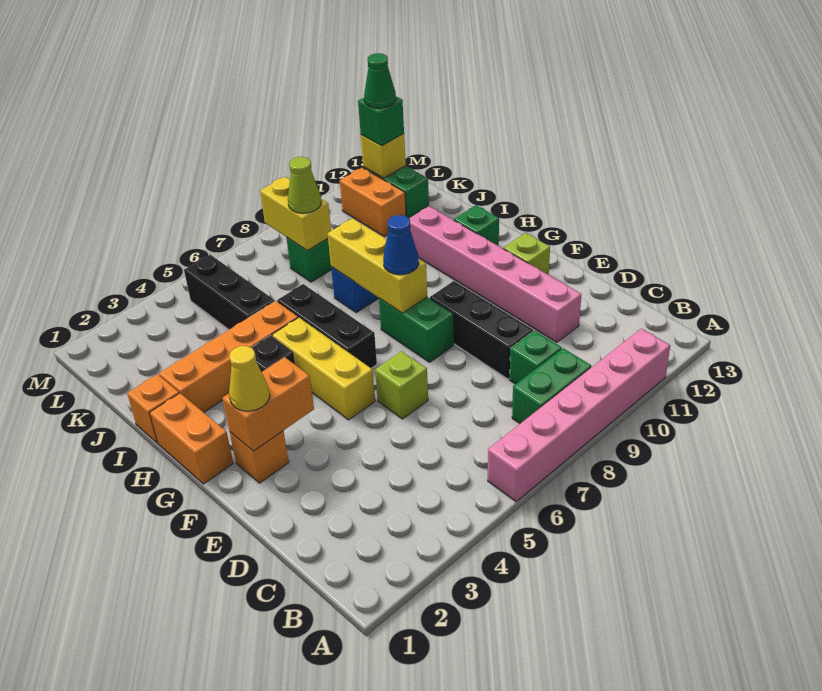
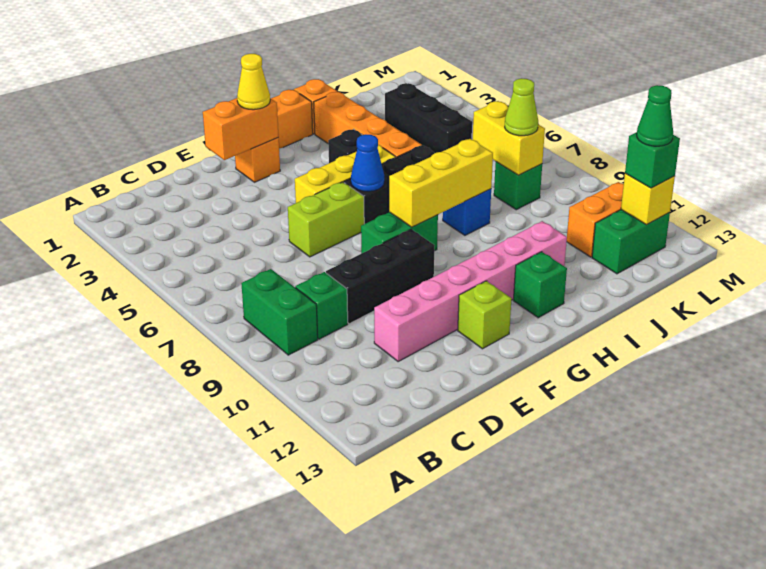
pink 1x6 brick [488,329,670,502] -> none
lime 1x1 brick [375,351,428,419] -> lime 1x2 brick [288,182,364,257]
orange 1x2 brick [222,357,314,451] -> orange 1x2 brick turned to [203,98,279,160]
blue 1x1 cone [383,215,419,275] -> blue 1x1 cone moved to [351,134,384,192]
black 1x3 brick [184,255,275,330] -> black 1x3 brick turned to [385,83,472,153]
yellow 1x2 brick [260,177,331,251] -> yellow 1x2 brick turned to [473,101,545,175]

